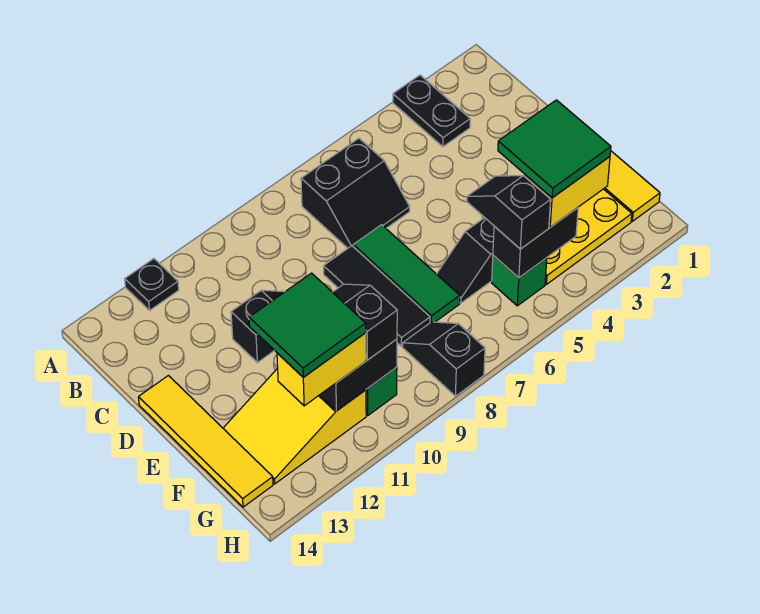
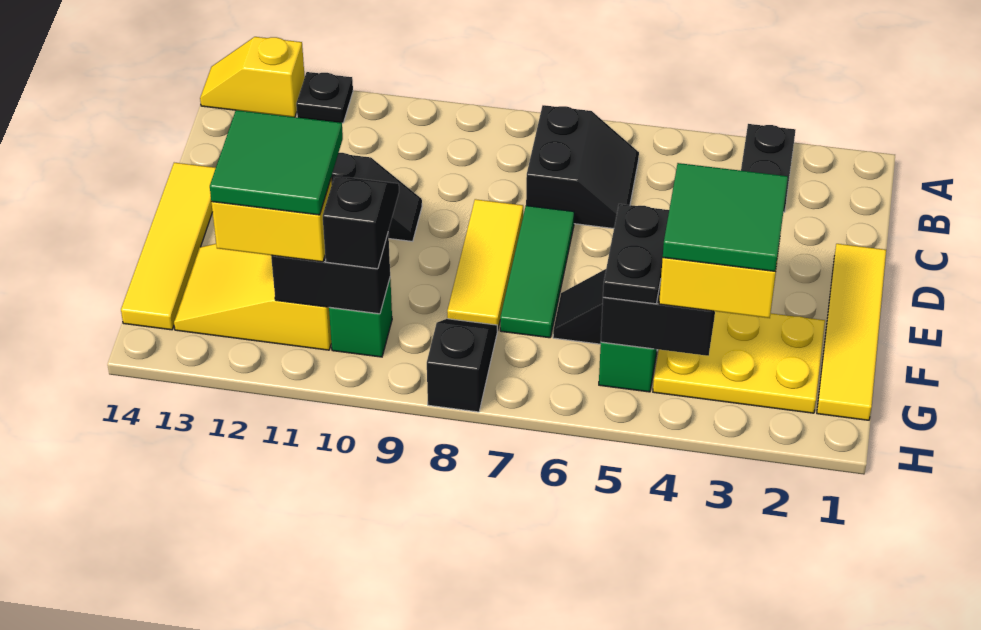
none -> yellow 1x2 slope [200,37,305,117]
black 2x2 slope [301,138,410,248] -> black 2x2 slope turned to [526,105,639,229]
black 1x3 tile [323,246,430,346] -> yellow 1x3 tile [447,199,523,331]
black 1x2 slope [467,176,551,249] -> black 1x2 plate [603,204,669,304]

